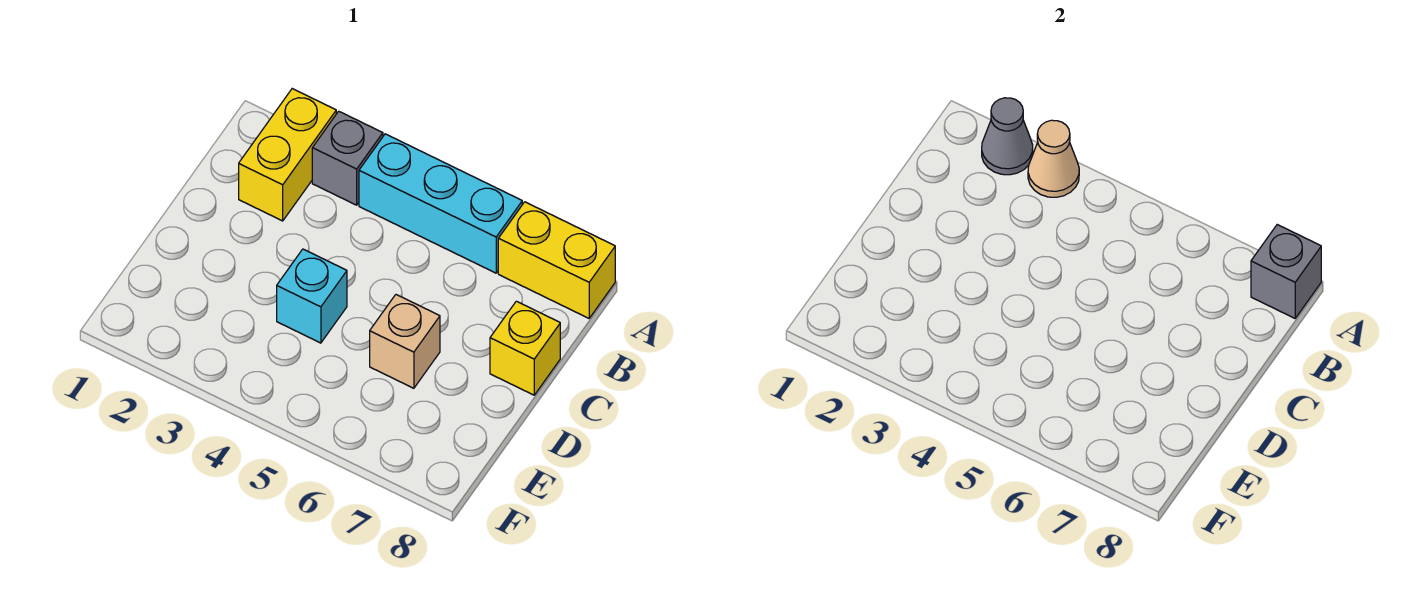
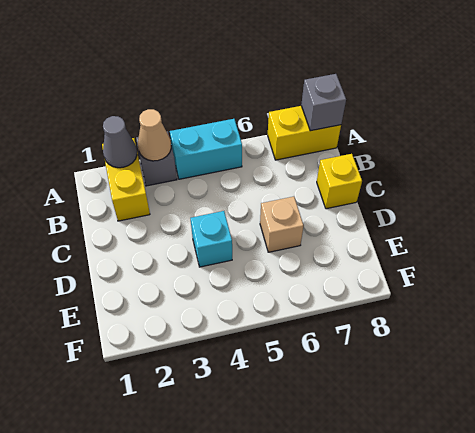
cyan 1x3 brick [359,134,522,273] -> cyan 1x2 brick [170,119,242,179]

